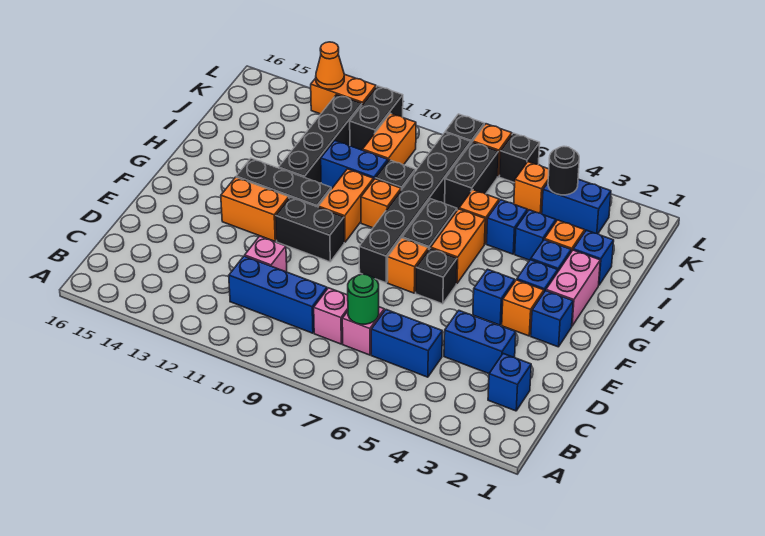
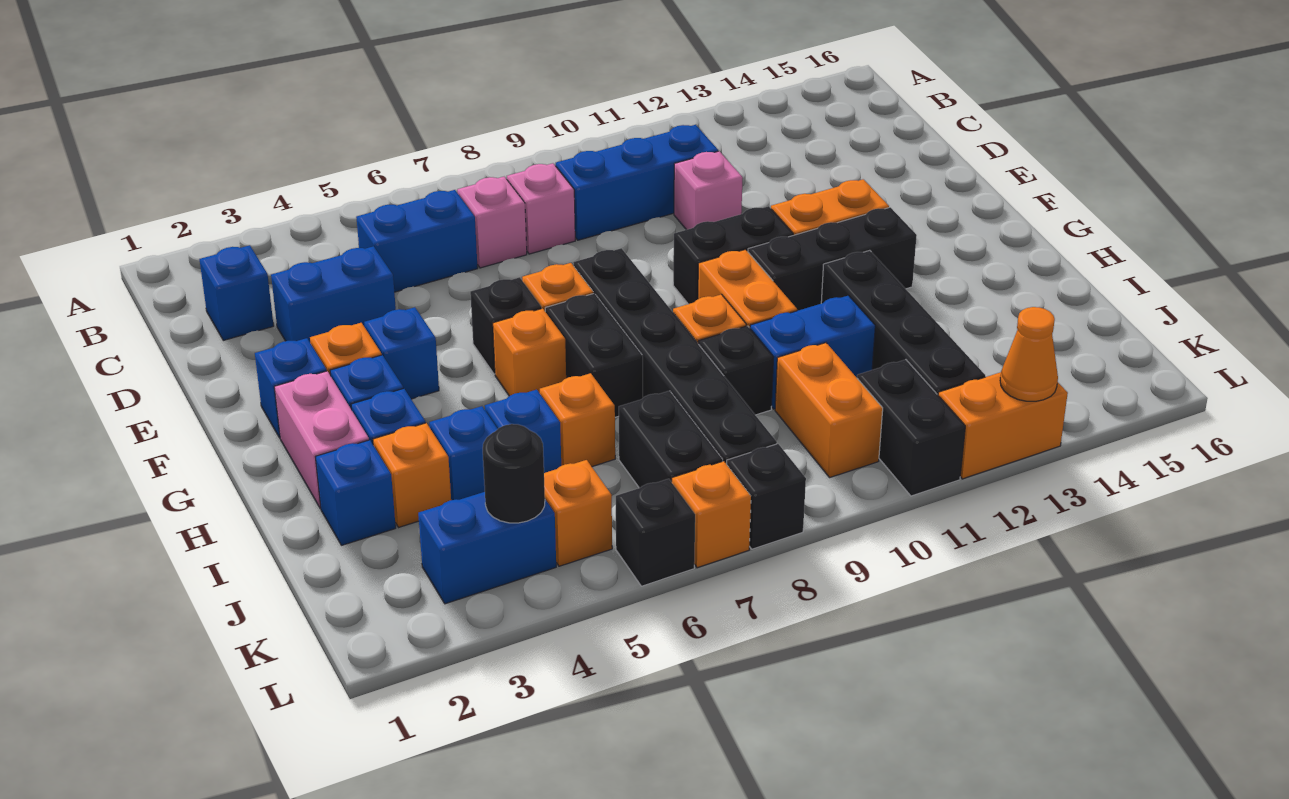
green 1x1 round brick [348,274,379,324] -> none
orange 1x2 brick [431,209,485,284] -> orange 1x1 brick [493,308,566,396]

